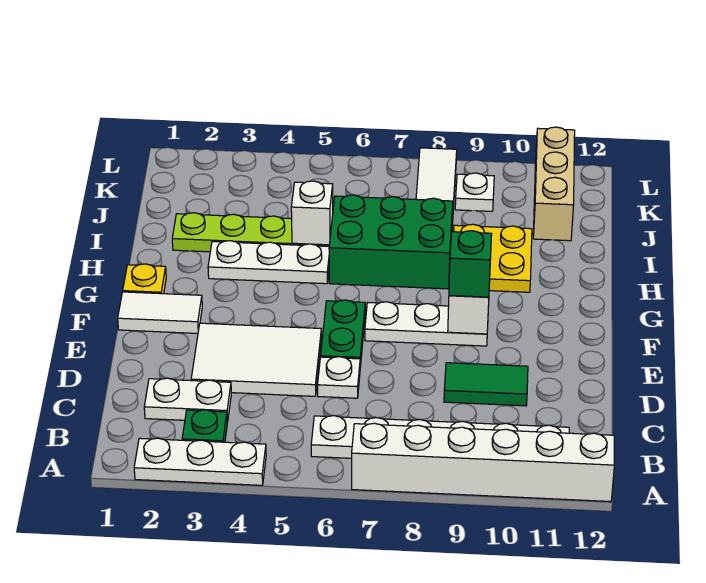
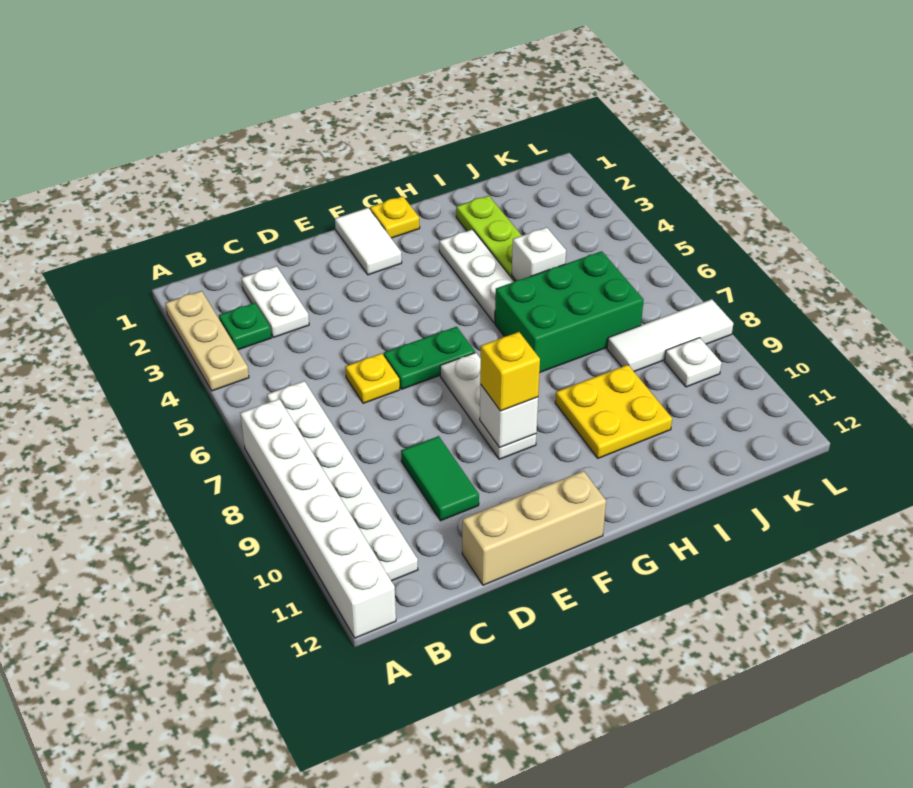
white 1x3 plate [134,438,266,485] -> tan 1x3 plate [165,291,249,391]
white 2x3 tile [191,323,322,396] -> none
white 1x1 plate [318,357,360,398] -> yellow 1x1 plate [345,353,400,403]
green 1x1 brick [449,231,492,297] -> yellow 1x1 brick [480,332,540,411]
green 2x3 brick [329,195,453,289] -> green 2x3 brick turned to [495,251,644,372]
tan 1x3 brick [533,127,575,241] -> tan 1x3 brick moved to [462,471,606,585]

